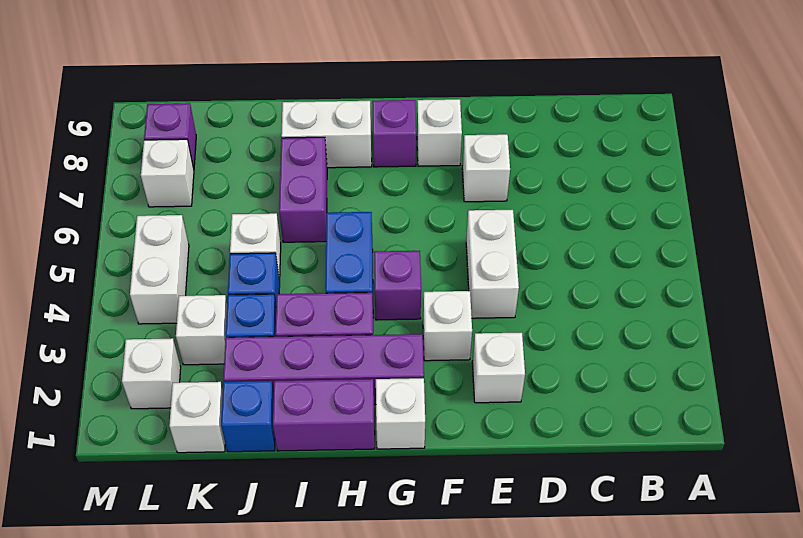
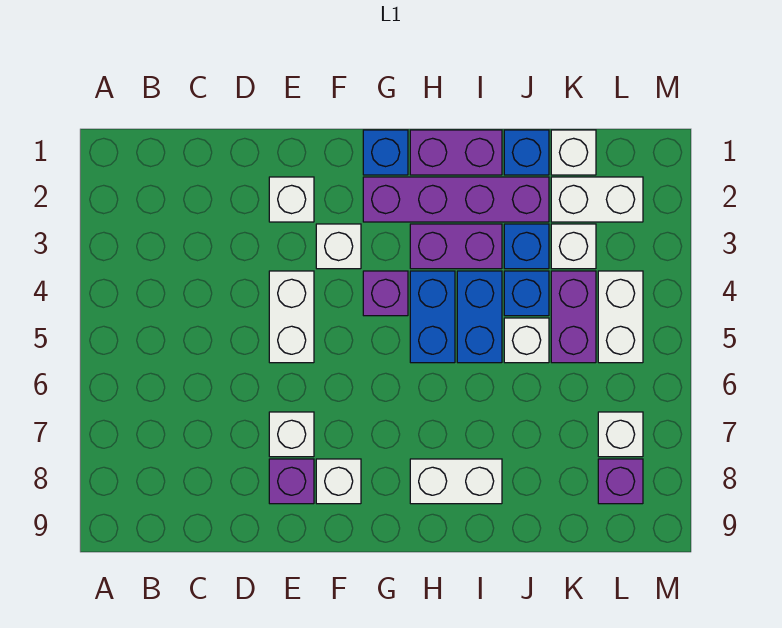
white 1x1 brick [376,378,425,449] -> blue 1x1 brick [363,130,408,175]
purple 1x1 brick [372,100,416,167] -> purple 1x1 brick moved to [269,459,314,504]
none -> blue 1x2 brick [457,271,502,363]
purple 1x2 brick [279,137,327,242] -> purple 1x2 brick moved to [551,271,596,363]
white 1x1 brick [122,338,181,409] -> white 1x2 brick [551,177,643,222]

